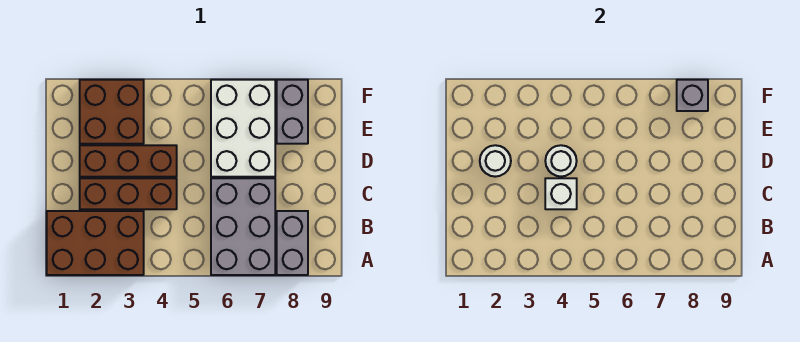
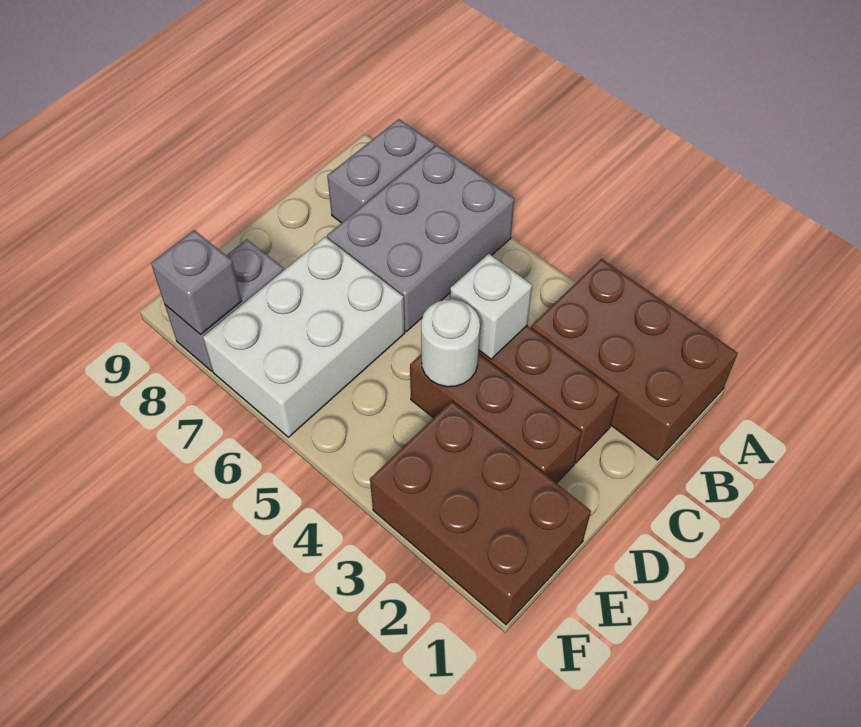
white 1x1 round brick [480,145,511,177] -> none
brown 2x2 brick [80,80,144,144] -> brown 2x3 brick [370,401,591,624]

